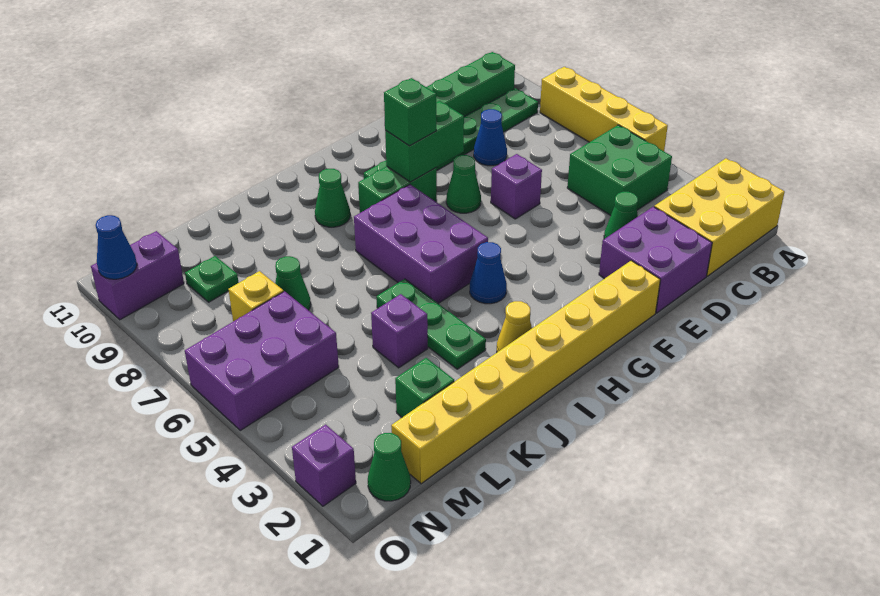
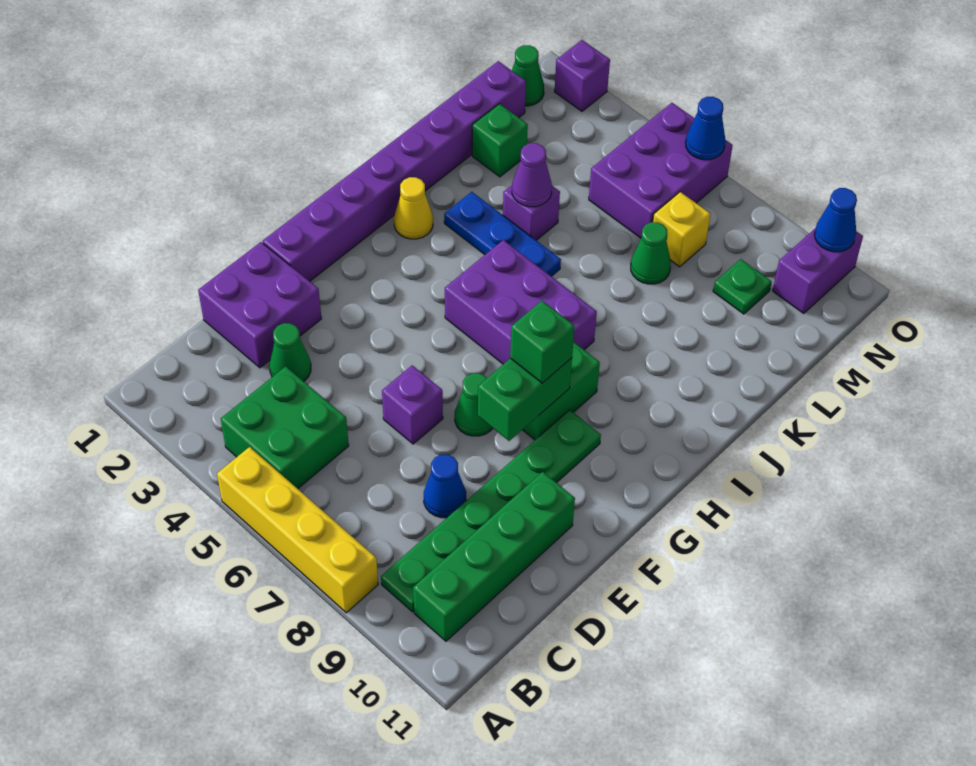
yellow 2x3 brick [654,158,785,276] -> none
yellow 1x8 brick [391,261,660,484] -> purple 1x8 brick [263,61,526,281]
blue 1x1 cone [470,242,507,304] -> blue 1x1 cone moved to [685,97,726,160]
green 1x1 cone [315,169,350,227] -> none
green 1x3 plate [376,279,486,369] -> blue 1x3 plate [444,192,561,276]
none -> purple 1x1 cone [512,143,552,207]

